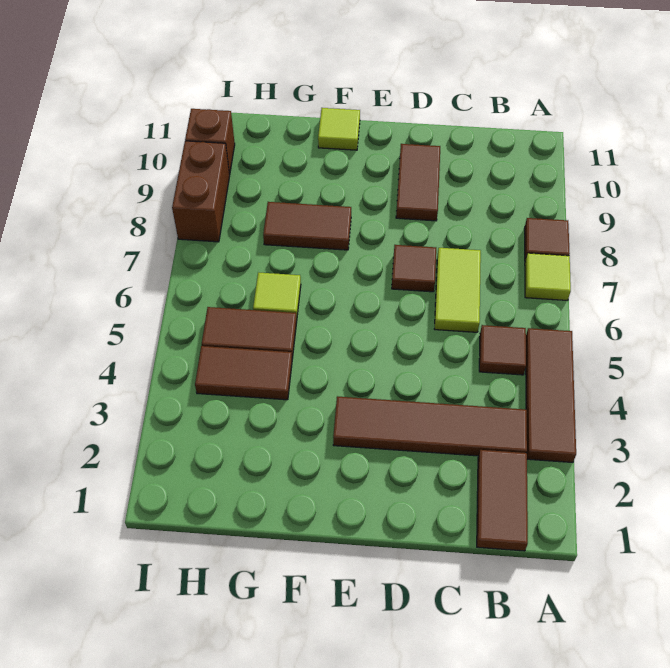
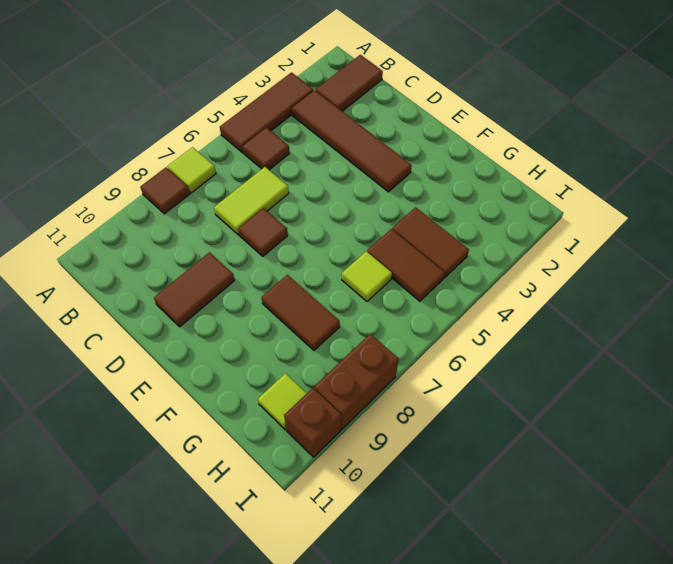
lime 1x1 tile [318,108,360,150] -> lime 1x1 tile moved to [258,373,307,429]

